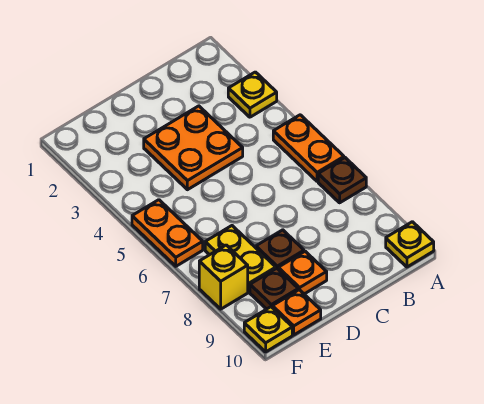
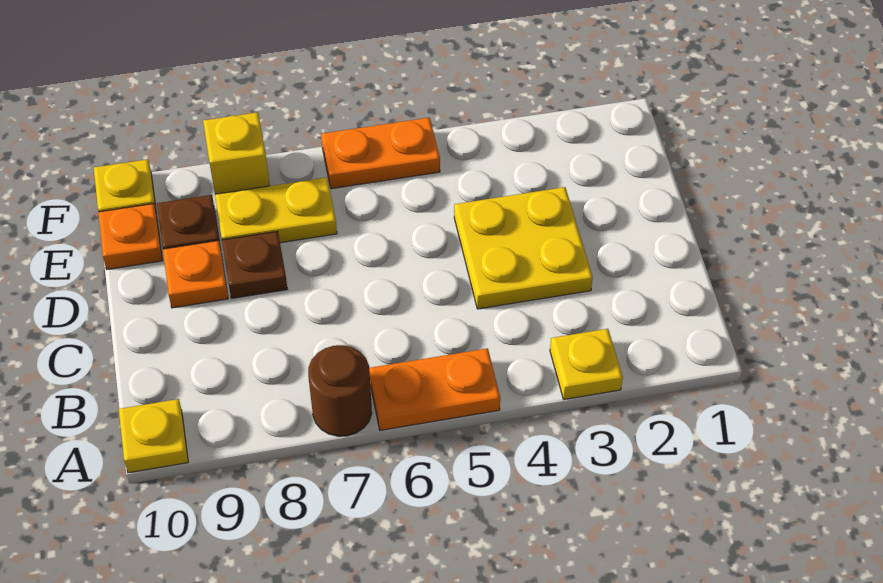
brown 1x1 plate [318,158,366,203] -> brown 1x1 round brick [308,345,372,436]
orange 2x2 plate [144,106,243,190] -> yellow 2x2 plate [454,187,593,309]

